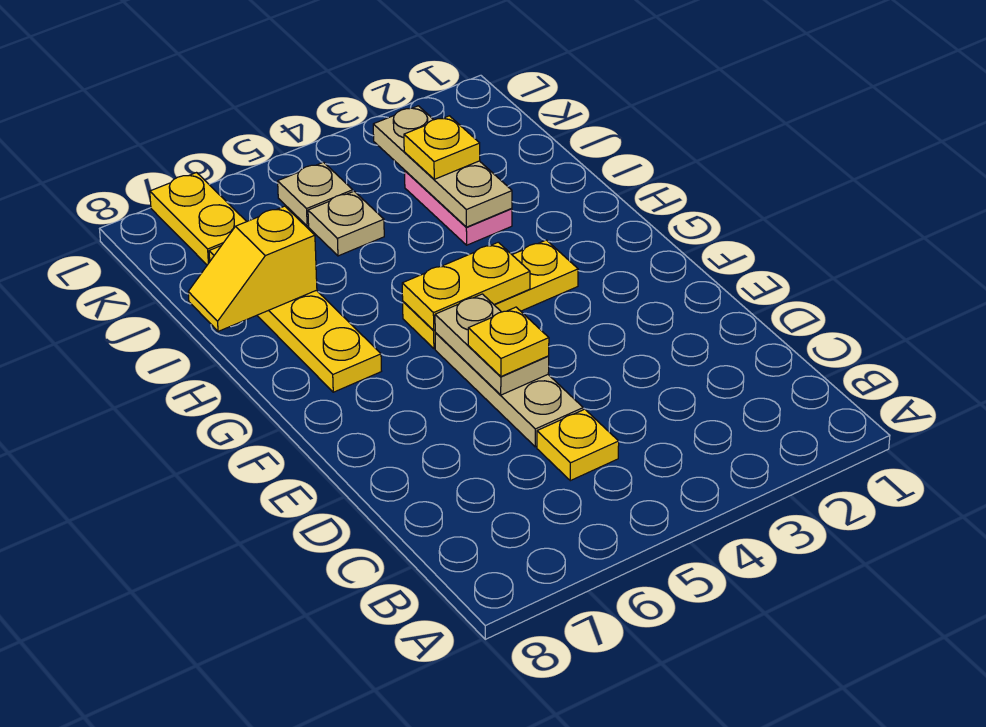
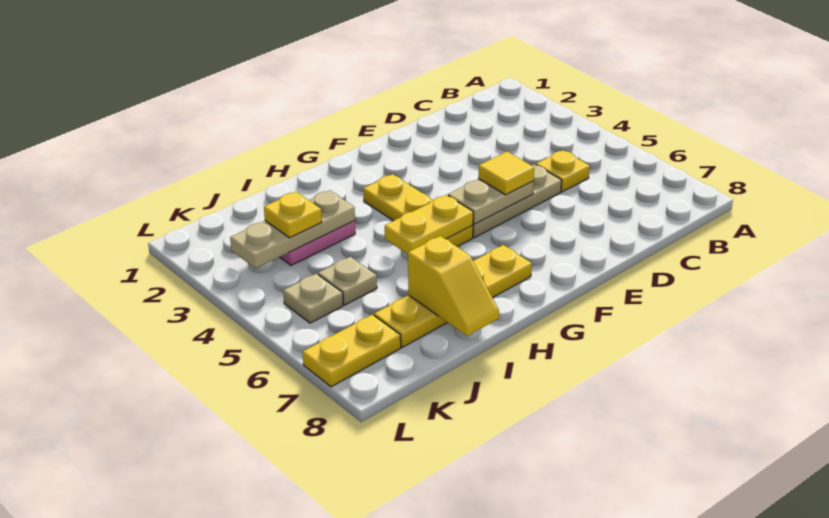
yellow 1x1 plate [468,307,549,376] -> yellow 1x1 tile [478,152,534,195]
yellow 1x2 plate [402,242,530,330] -> yellow 1x2 plate turned to [385,195,473,254]

